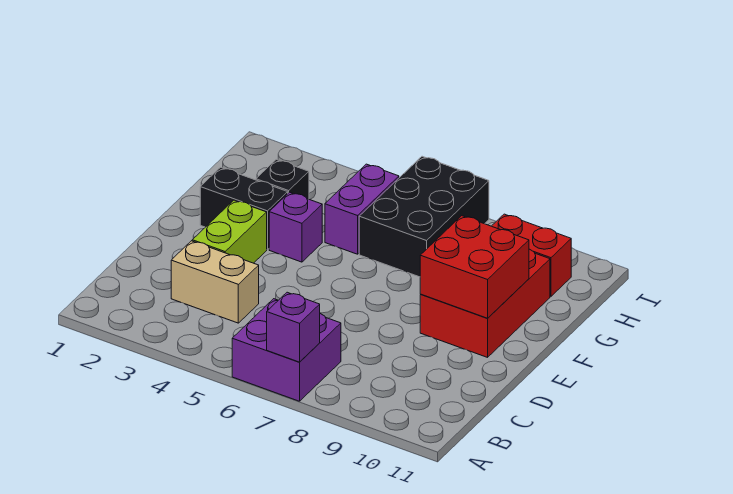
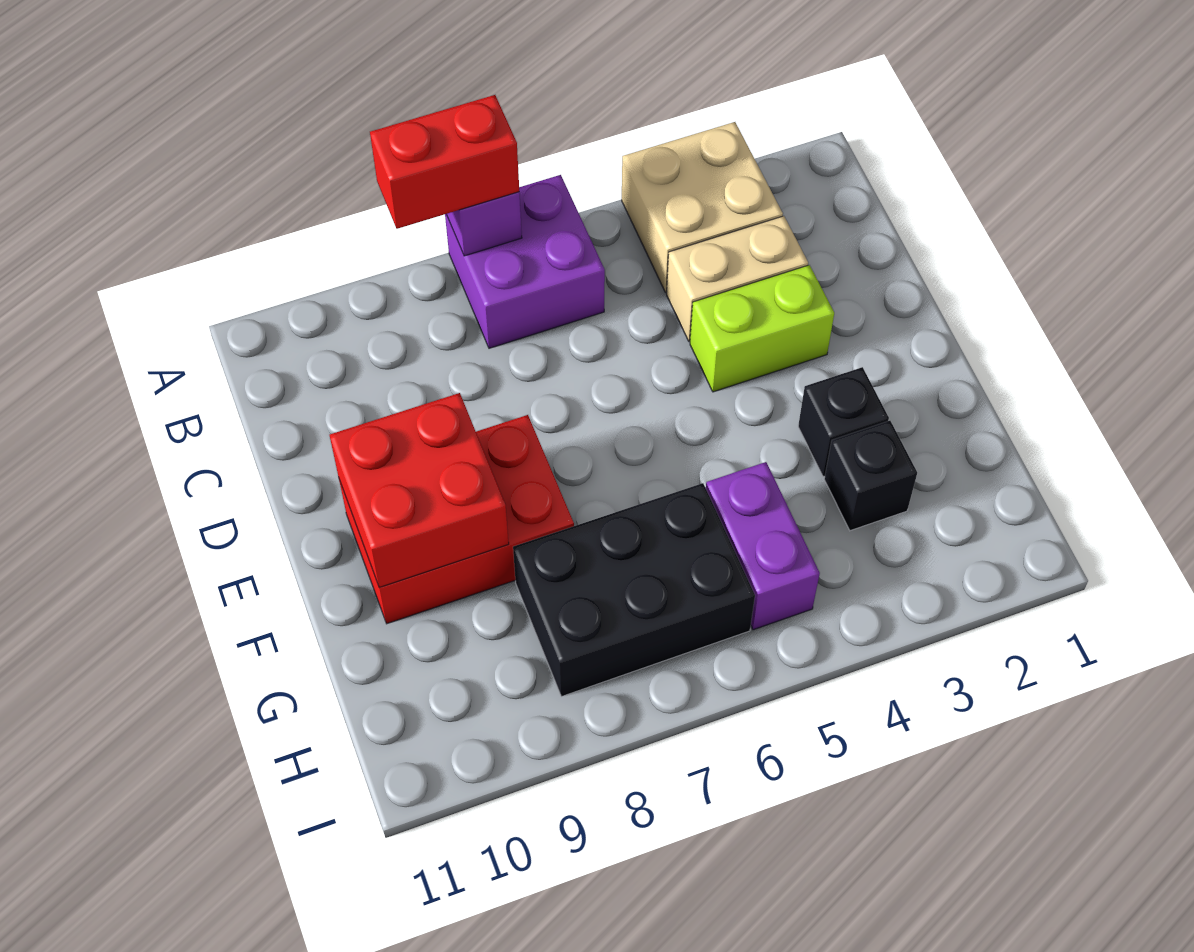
none -> tan 2x2 brick [622,122,783,293]
lime 1x2 brick [192,200,267,263] -> lime 1x2 brick turned to [690,265,834,392]
red 2x3 brick [420,249,550,357] -> red 2x3 brick turned to [339,415,574,624]
black 1x2 brick [200,167,288,250] -> black 1x1 brick [798,367,889,477]
purple 1x1 brick [269,192,322,262] -> none
black 2x3 brick [359,156,489,277] -> black 2x3 brick turned to [513,483,755,697]
red 1x2 brick [492,214,571,296] -> red 1x2 brick moved to [370,95,519,229]

